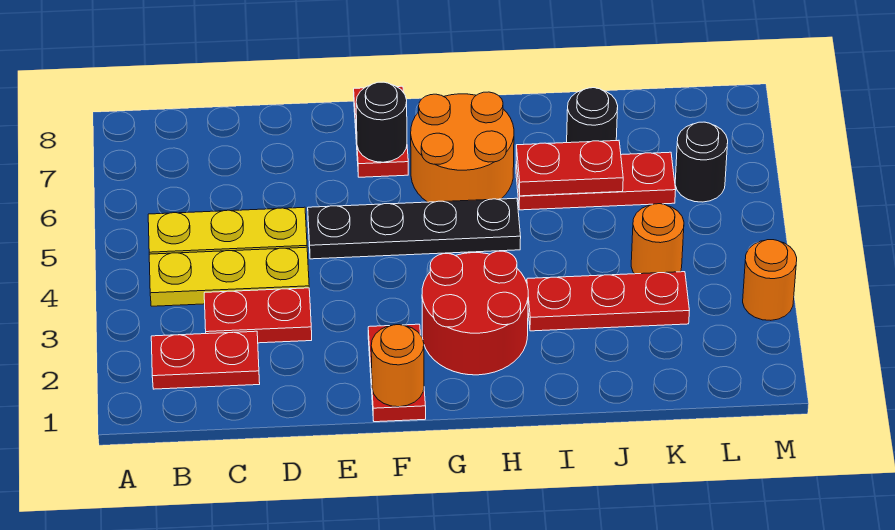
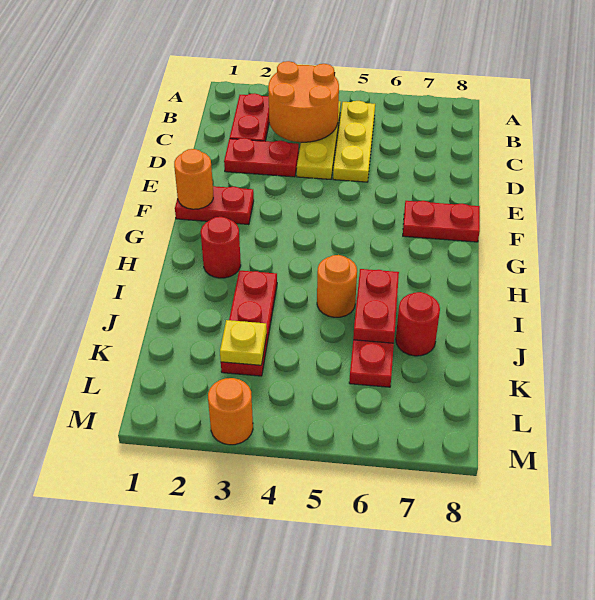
red 1x2 plate [204,288,312,343] -> red 1x2 plate turned to [224,138,299,177]
black 1x4 plate [308,198,521,259] -> none
black 1x1 round brick [356,82,407,162] -> none
red 2x2 round brick [422,251,528,375] -> red 1x1 round brick [201,217,241,278]
orange 2x2 round brick [411,92,514,202] -> orange 2x2 round brick moved to [268,61,339,142]
black 1x1 round brick [567,88,618,143] -> red 1x1 round brick [396,292,440,356]
none -> yellow 1x1 plate [220,320,267,365]
orange 1x1 round brick [631,204,684,274] -> orange 1x1 round brick moved to [317,255,357,317]
black 1x1 round brick [675,122,728,202] -> none

